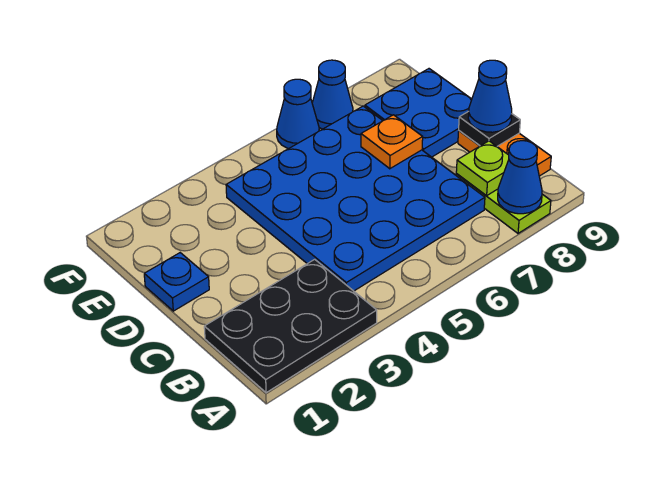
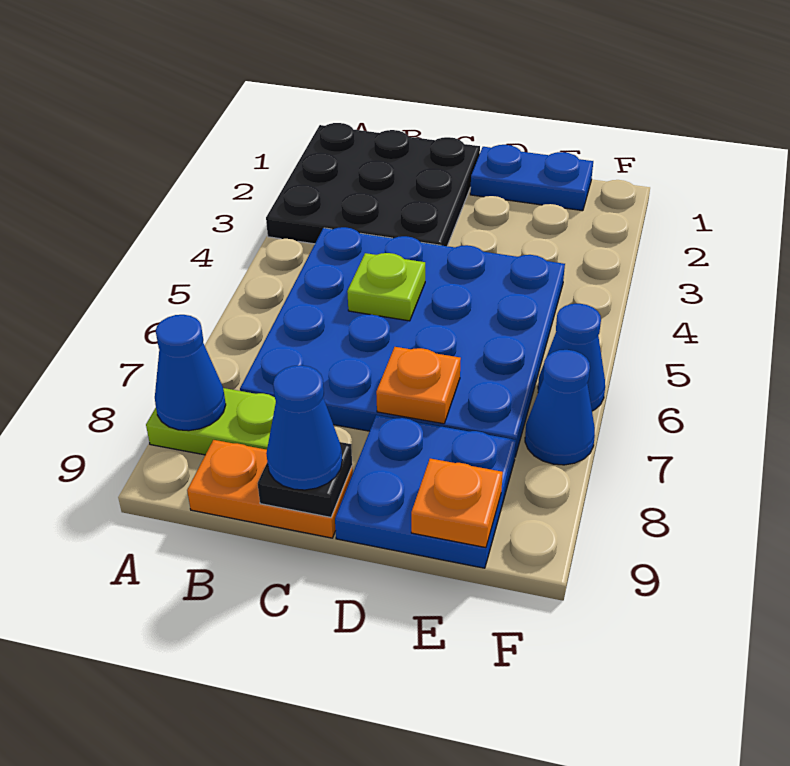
black 2x3 plate [204,259,377,393] -> black 3x3 plate [266,123,480,246]
lime 1x1 plate [456,141,509,196] -> lime 1x1 plate moved to [347,253,425,321]
blue 1x1 plate [144,253,209,311] -> blue 1x2 plate [470,145,593,211]
none -> orange 1x1 plate [411,459,503,548]

